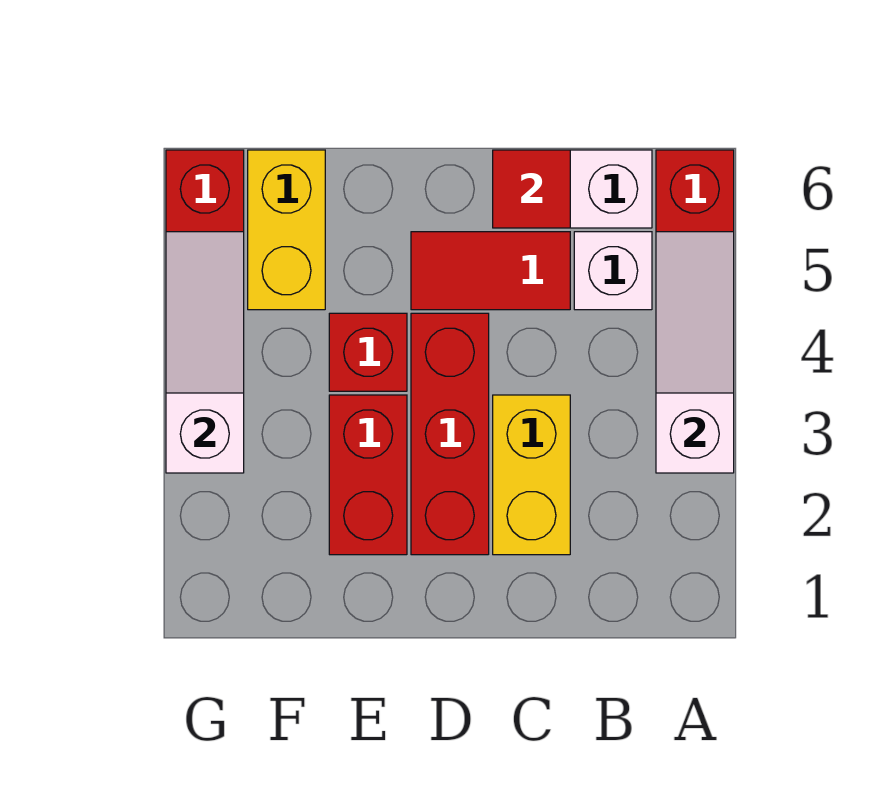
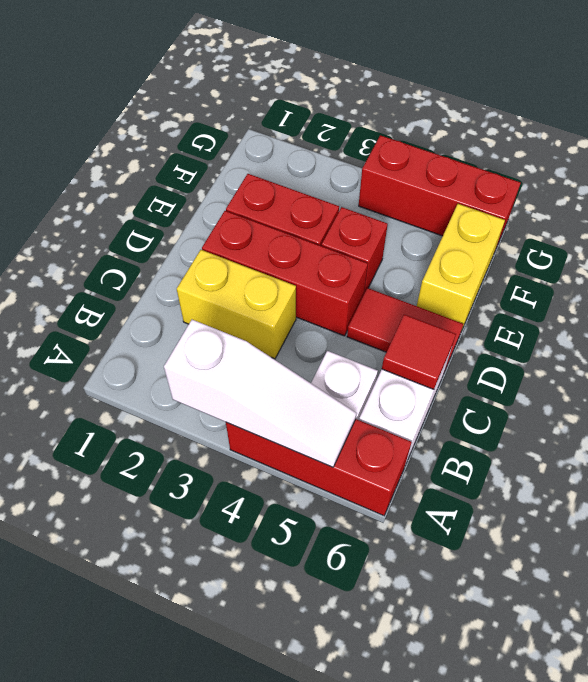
red 1x2 tile [411,232,570,310] -> red 1x2 tile turned to [347,288,464,372]
yellow 1x2 brick [248,150,325,310] -> yellow 1x2 brick turned to [417,204,505,329]
white 1x3 slope [166,232,244,473] -> none

